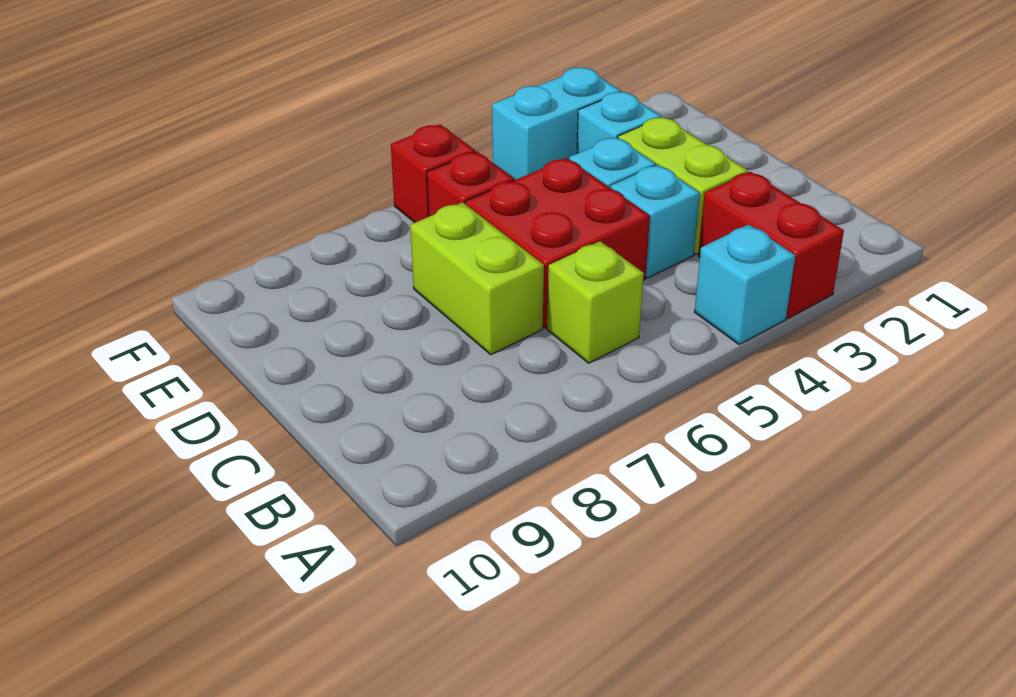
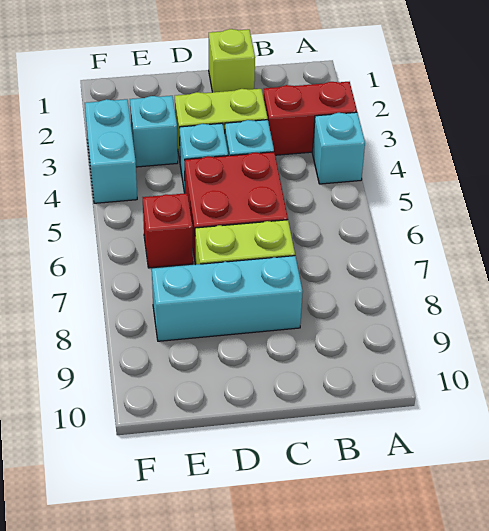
lime 1x1 brick [547,241,644,363] -> lime 1x1 brick moved to [209,29,255,92]
none -> cyan 1x3 brick [152,256,303,341]
red 1x1 brick [391,125,475,222] -> none

